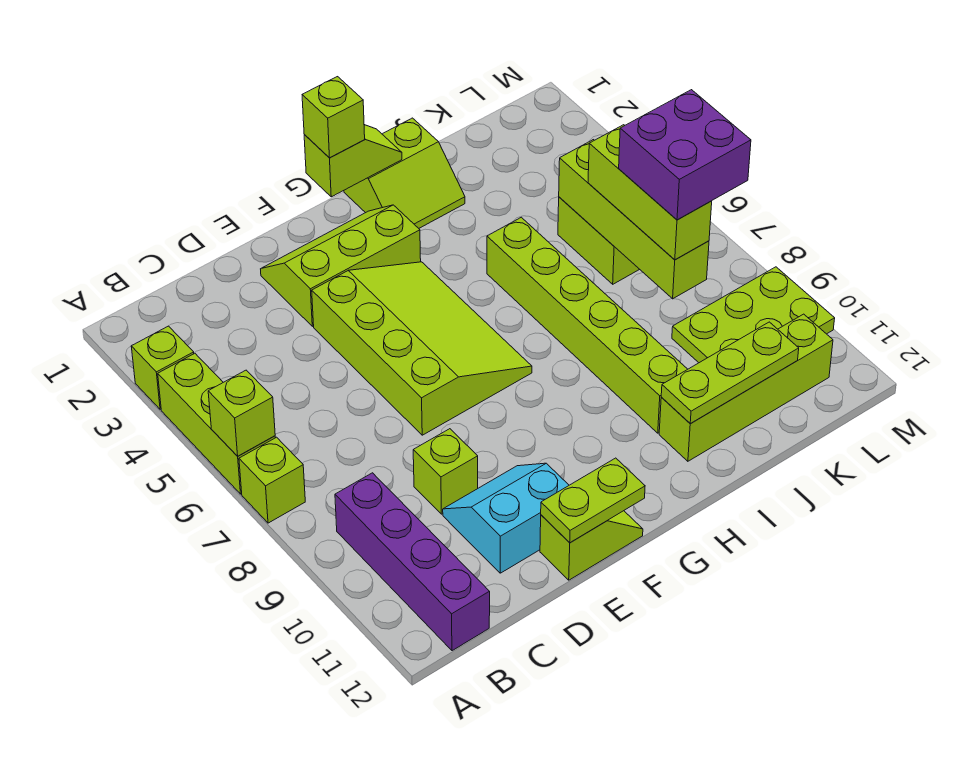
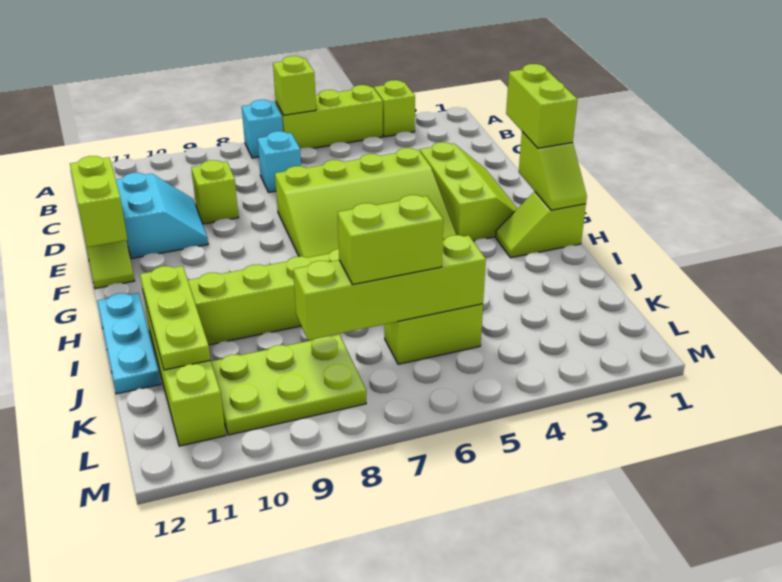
lime 1x1 brick [239,437,305,523] -> cyan 1x1 brick [242,100,283,158]
purple 1x4 brick [335,473,490,651] -> none
none -> cyan 1x1 brick [257,131,301,192]
lime 1x2 plate [541,458,645,543] -> lime 1x2 brick [70,156,128,247]
lime 1x1 brick [302,77,365,158] -> lime 1x2 brick [506,64,577,148]
lime 2x2 slope [344,118,465,228] -> lime 1x2 slope [496,192,586,258]
none -> cyan 1x3 plate [97,293,161,394]
lime 1x3 brick [588,125,712,260] -> lime 1x2 brick [338,195,443,285]
purple 2x2 brick [619,90,751,220] -> none
lime 2x3 plate [672,267,835,363] -> lime 2x3 plate turned to [211,335,366,435]

